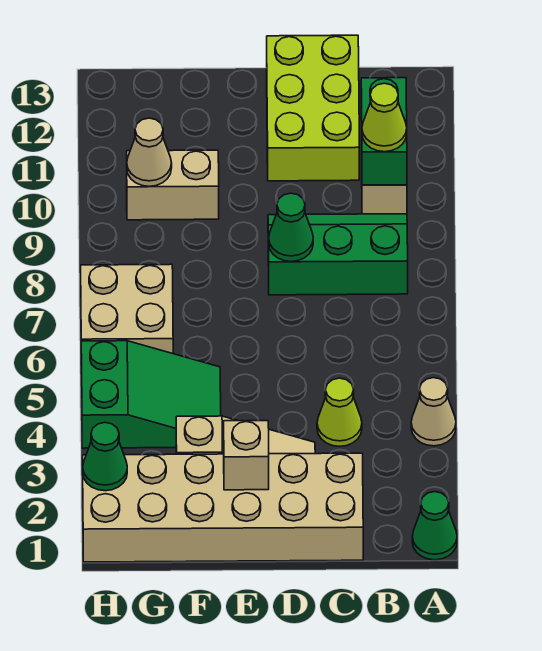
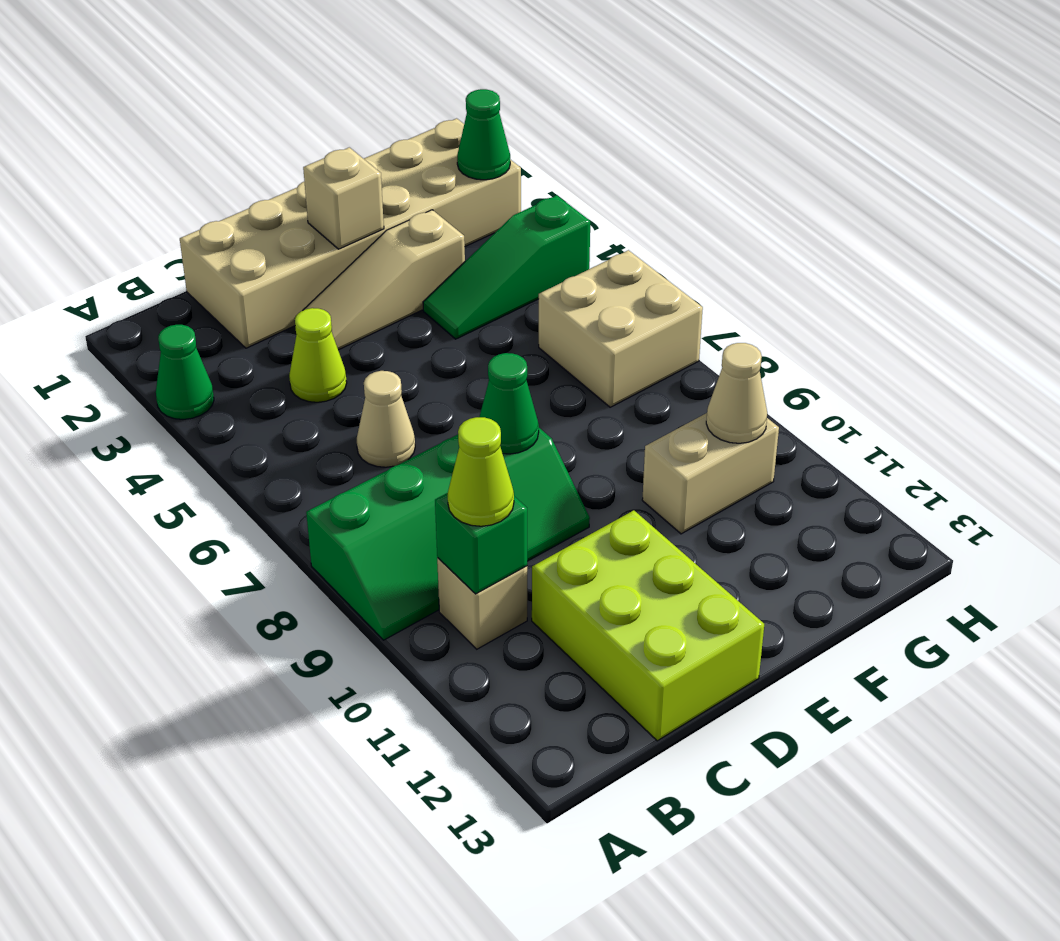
green 1x1 cone [412,492,457,560] -> green 1x1 cone moved to [156,325,214,419]
tan 1x1 cone [411,378,456,446] -> tan 1x1 cone moved to [357,371,415,467]
green 2x3 slope [268,214,408,295] -> green 2x4 slope [306,428,590,640]
green 1x2 brick [361,78,407,185] -> green 1x1 brick [435,493,527,594]
green 2x3 slope [81,341,221,448] -> green 1x3 slope [423,195,590,339]

